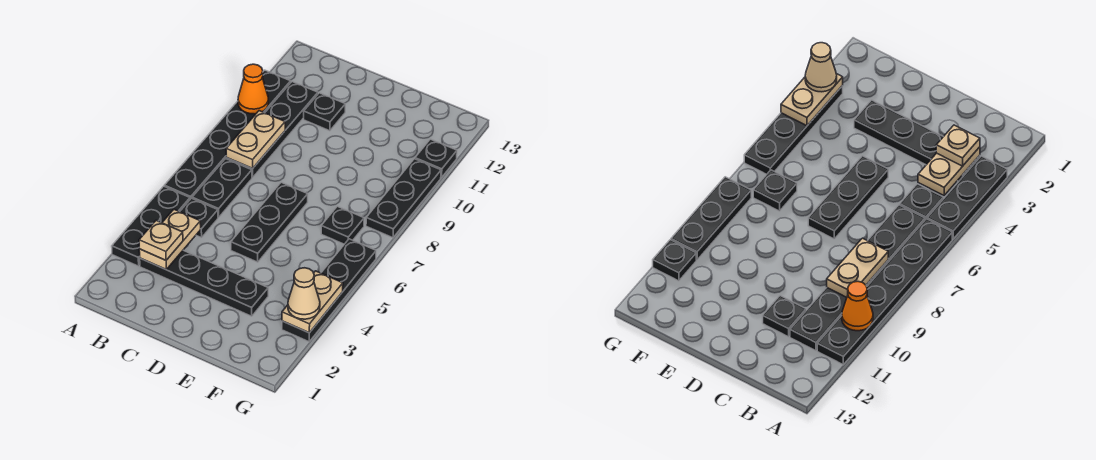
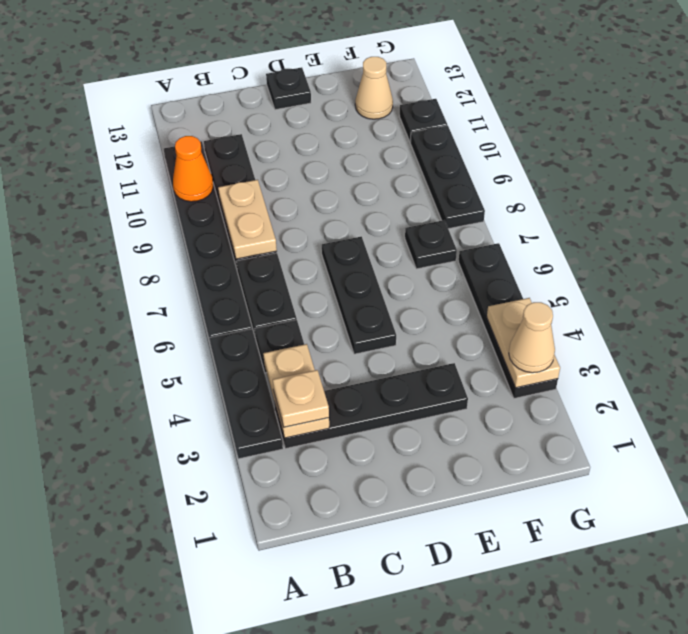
black 1x1 plate [304,93,345,131] -> black 1x1 plate moved to [266,67,311,110]
none -> tan 1x1 cone [355,57,393,119]

